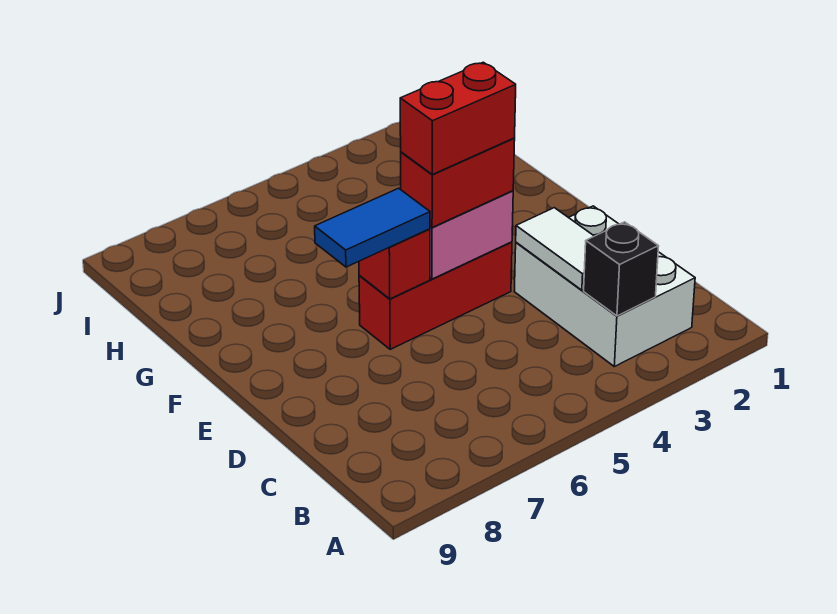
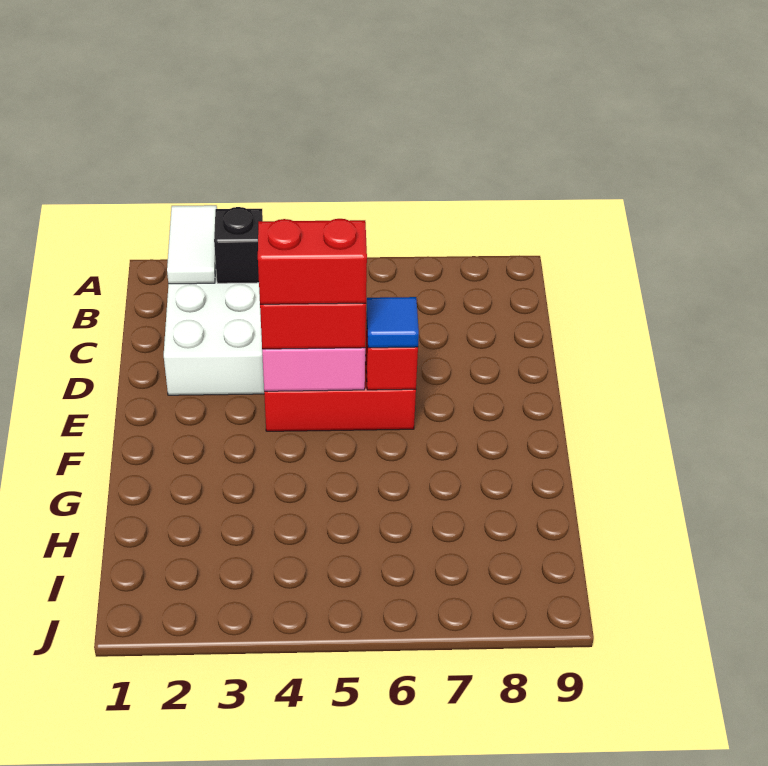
white 1x2 tile [516,208,594,290] -> white 1x2 tile moved to [167,205,217,284]
blue 1x2 tile [315,188,430,267] -> blue 1x1 tile [366,297,419,348]

